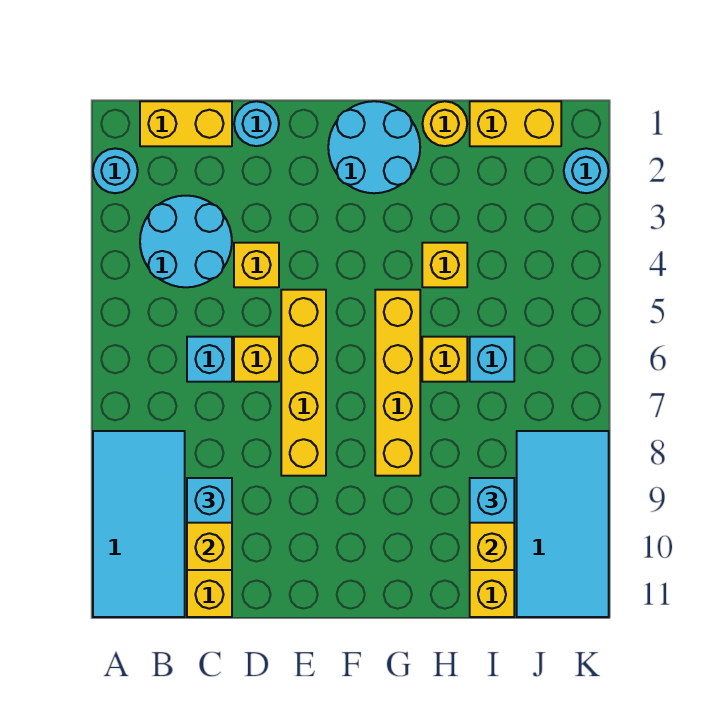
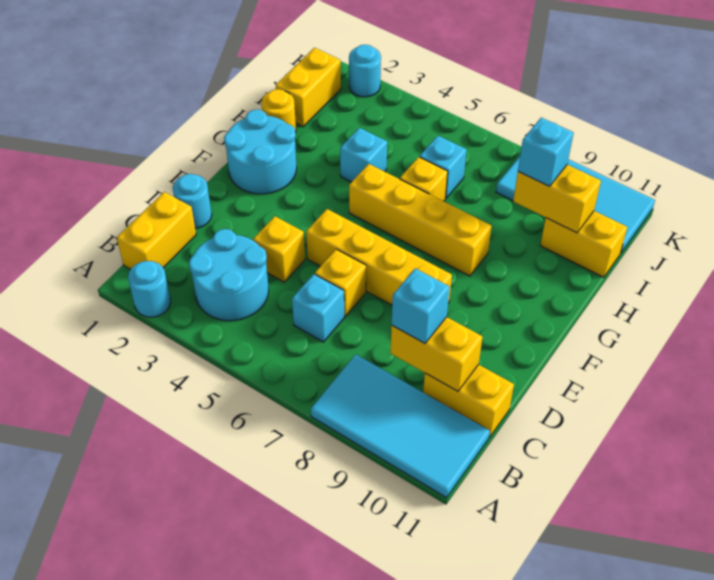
yellow 1x1 brick [422,243,467,287] -> cyan 1x1 brick [340,128,387,182]

